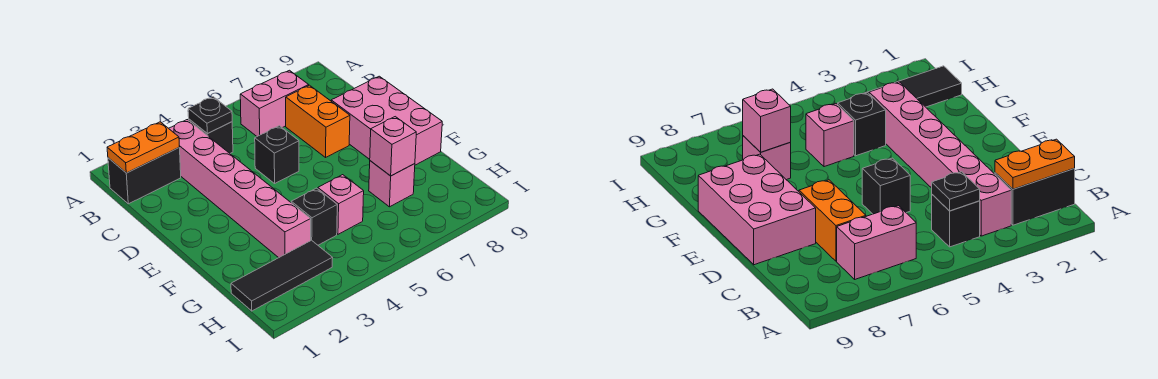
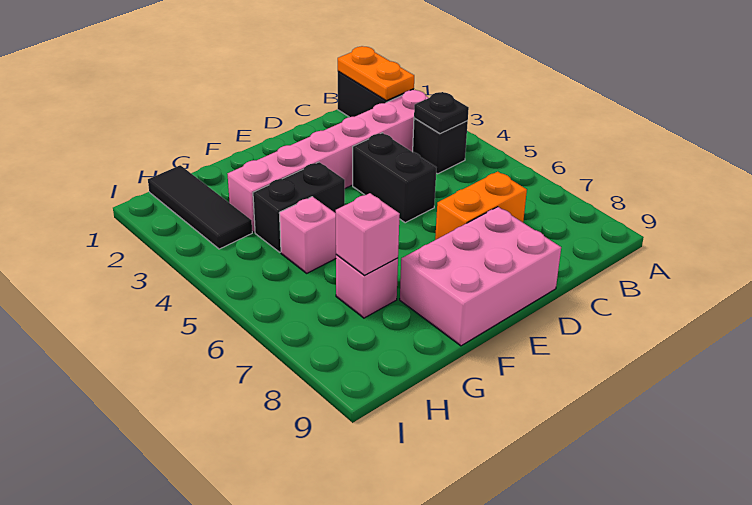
pink 1x2 brick [240,70,309,136] -> none
black 1x1 brick [255,126,299,183] -> black 1x2 brick [353,133,436,223]
black 1x1 brick [291,188,337,245] -> black 1x2 brick [253,162,345,252]

